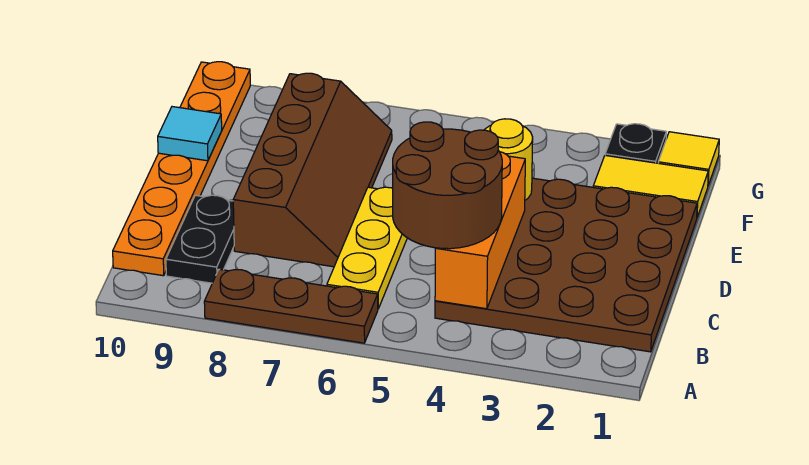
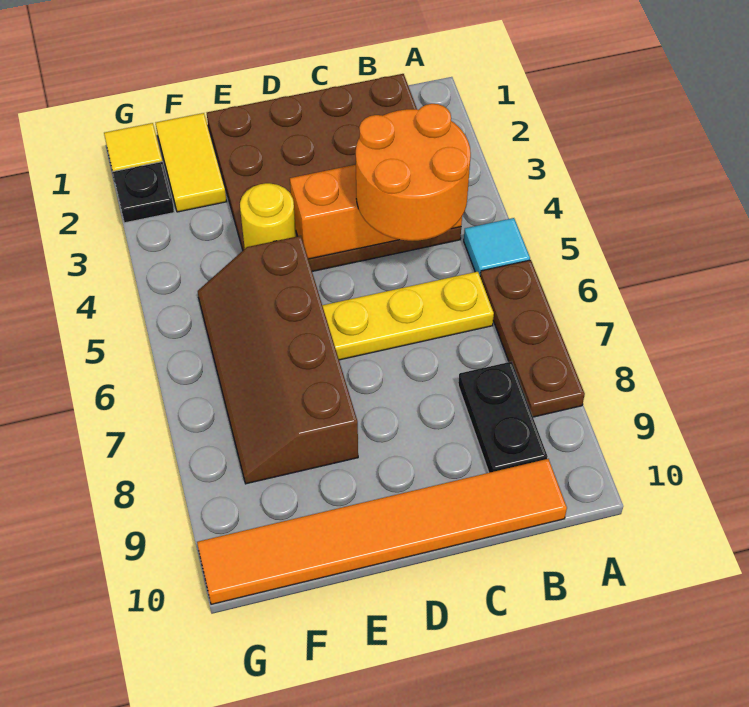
brown 2x2 round brick [393,122,502,249] -> orange 2x2 round brick [356,104,471,241]
black 1x2 plate [166,195,234,283] -> black 1x2 plate turned to [458,362,548,473]
orange 1x6 plate [113,62,250,276] -> orange 1x6 tile [197,459,567,604]
brown 2x4 slope [233,73,392,267] -> brown 2x4 slope turned to [198,236,358,484]
cyan 1x1 tile [158,107,222,161] -> cyan 1x1 tile moved to [464,218,530,275]

